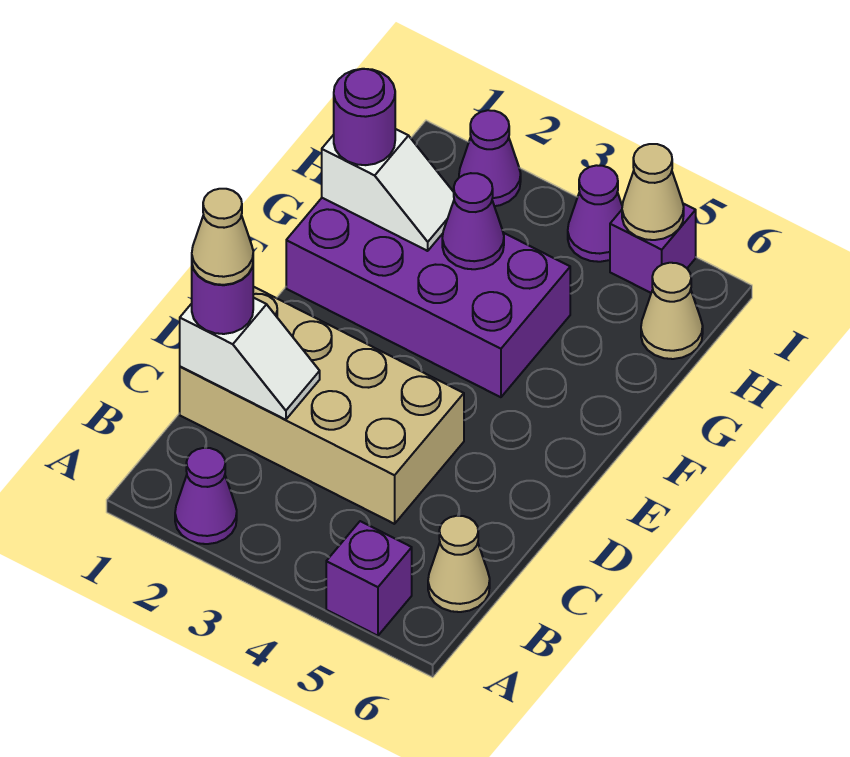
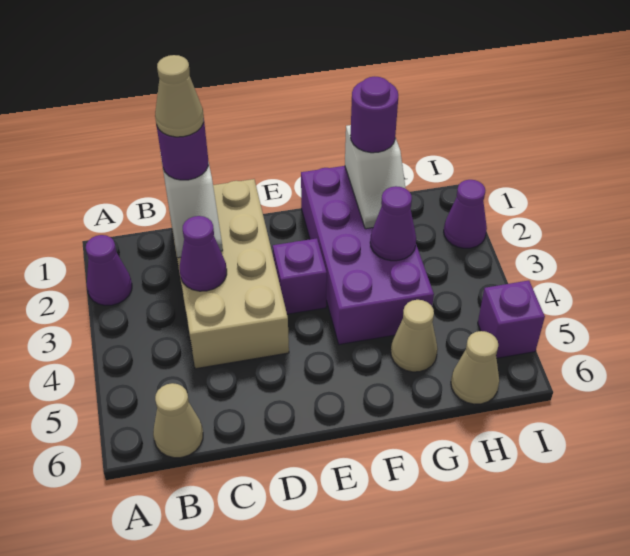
purple 1x1 brick [326,521,412,636] -> purple 1x1 brick moved to [273,238,327,314]
purple 1x1 cone [568,165,622,262] -> purple 1x1 cone moved to [180,216,227,291]
tan 1x1 cone [622,144,684,240] -> tan 1x1 cone moved to [391,300,438,372]

